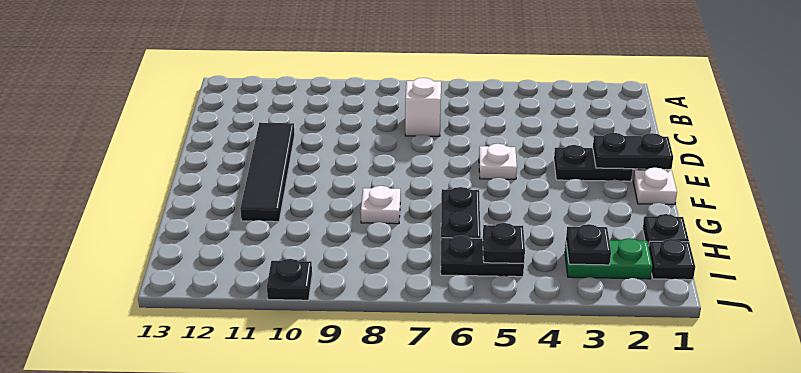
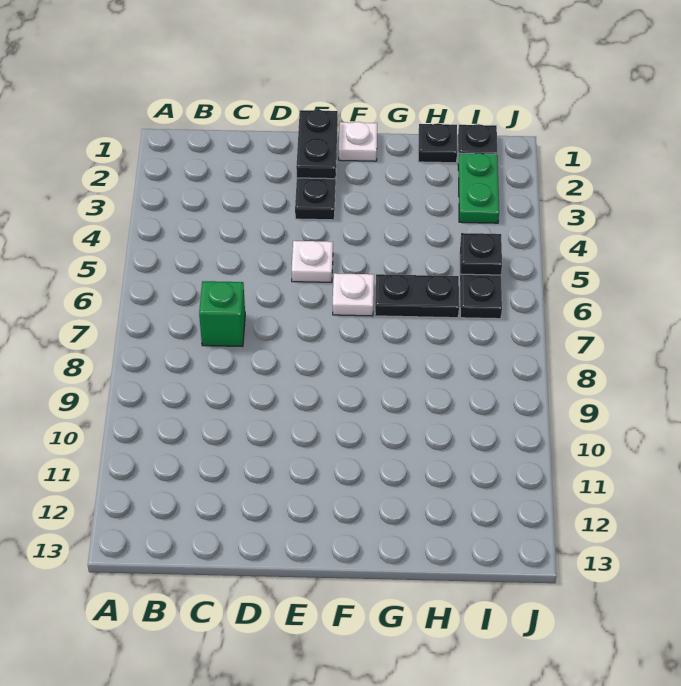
white 1x1 brick [405,78,441,136] -> green 1x1 brick [199,281,245,347]
black 1x4 tile [240,123,295,222] -> none
white 1x1 plate [361,186,400,224] -> white 1x1 plate moved to [332,273,374,316]
black 1x1 plate [566,224,611,265] -> none
black 1x1 plate [267,259,312,300] -> none

